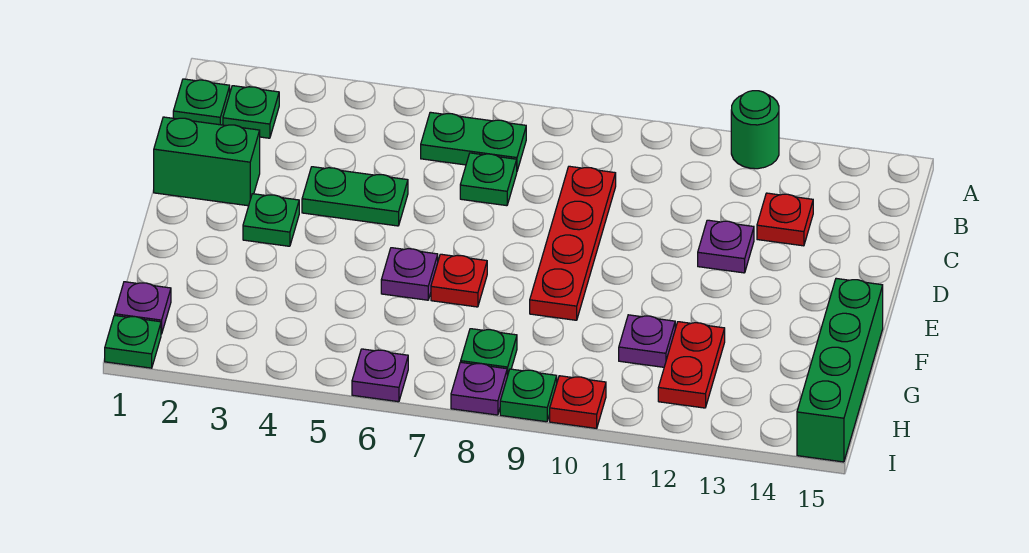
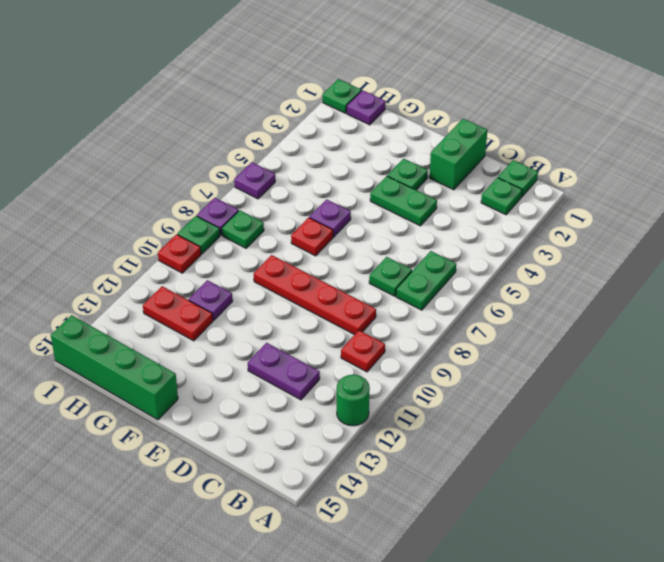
red 1x1 plate [757,193,813,246] -> red 1x1 plate moved to [341,330,385,372]
green 1x2 plate [302,167,408,226] -> green 1x2 plate turned to [370,176,437,226]
purple 1x1 plate [698,220,754,273] -> purple 1x2 plate [248,343,320,400]

